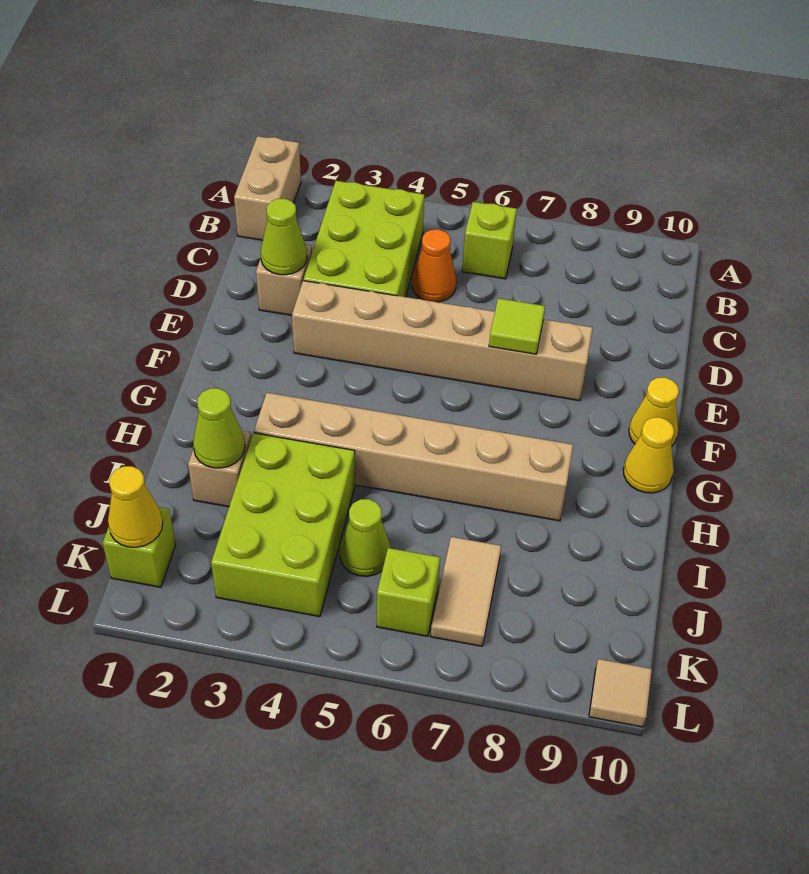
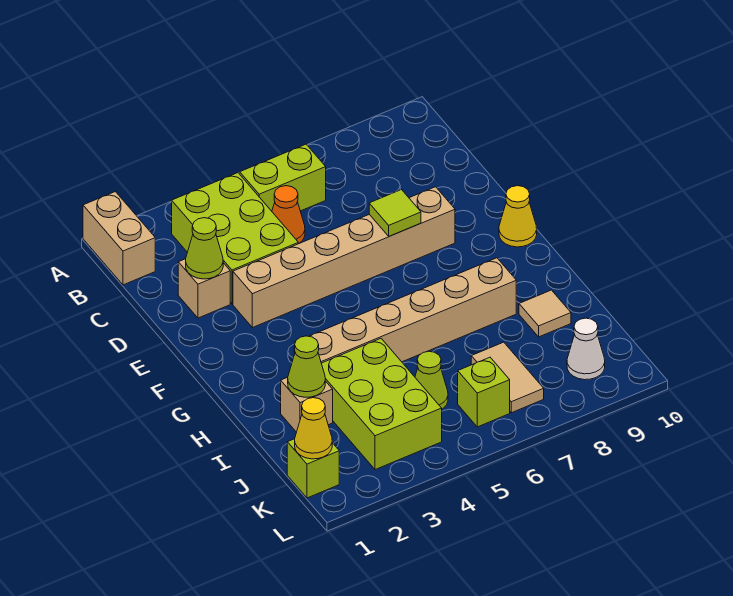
lime 1x1 brick [462,202,517,279] -> lime 1x2 brick [240,144,326,211]
yellow 1x1 cone [623,417,674,493] -> none
none -> white 1x1 cone [567,318,605,380]
tan 1x1 tile [589,659,652,727] -> tan 1x1 tile moved to [519,290,571,337]

